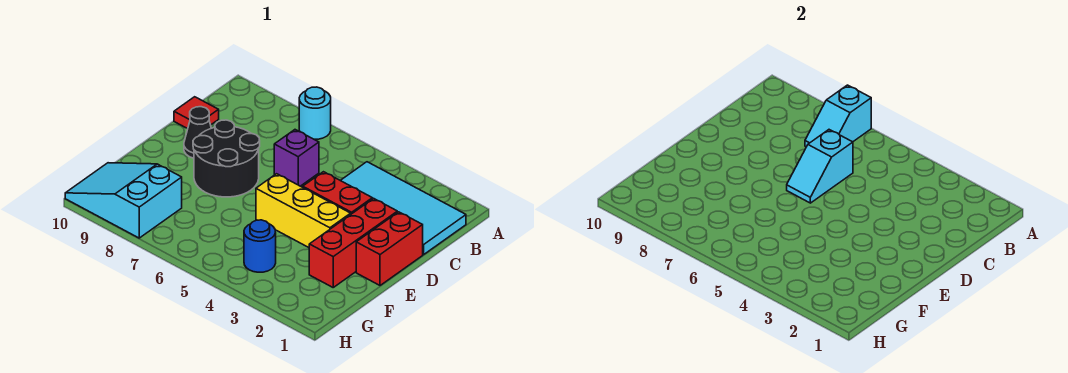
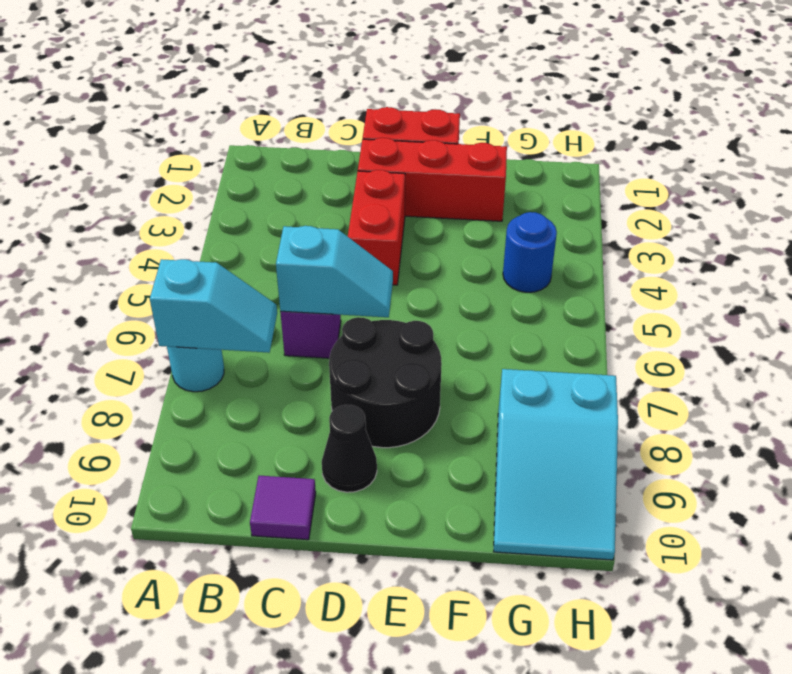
cyan 2x4 tile [340,162,466,255] -> none
red 1x1 tile [174,97,219,129] -> purple 1x1 tile [250,476,316,540]
yellow 1x3 brick [256,174,351,247] -> none

